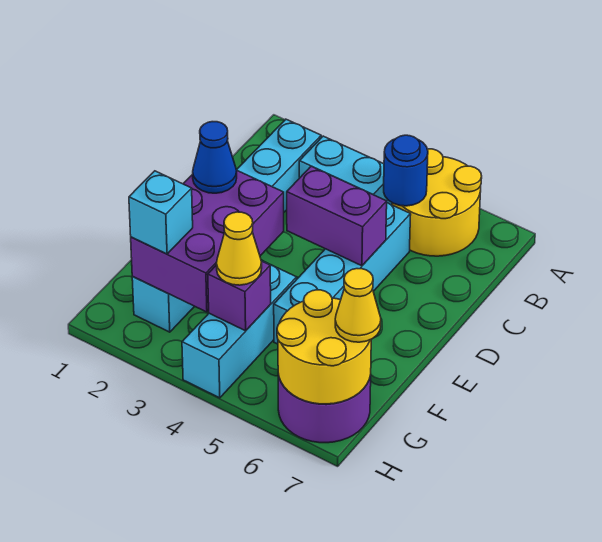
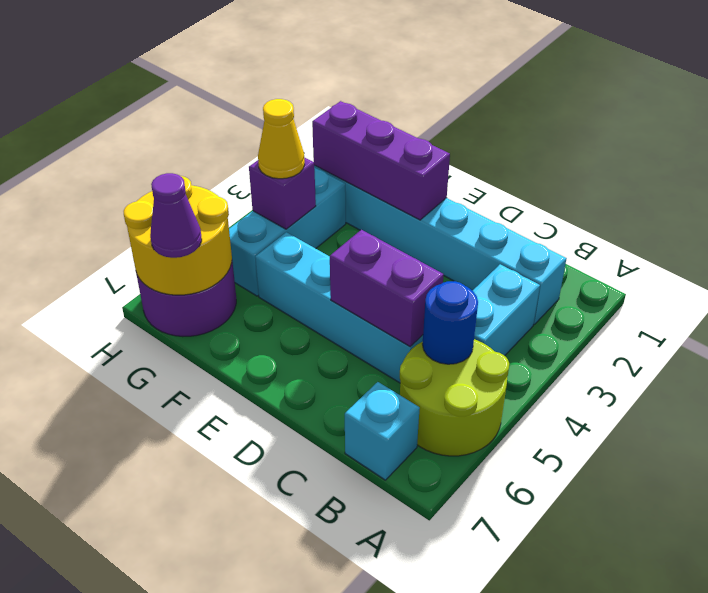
yellow 2x2 round brick [392,149,482,256] -> lime 2x2 round brick [400,339,509,456]
purple 1x2 brick [287,166,387,266] -> purple 1x2 brick turned to [330,230,444,347]
purple 2x3 brick [131,171,284,312] -> purple 1x3 brick [312,101,450,220]
blue 1x1 cone [193,122,237,193] -> none
cyan 1x3 brick [182,260,297,398] -> cyan 1x3 brick turned to [229,167,346,296]
cyan 1x1 brick [129,171,193,254] -> cyan 1x1 brick moved to [345,382,420,480]
yellow 1x1 cone [335,269,381,342] -> purple 1x1 cone [150,173,202,258]

